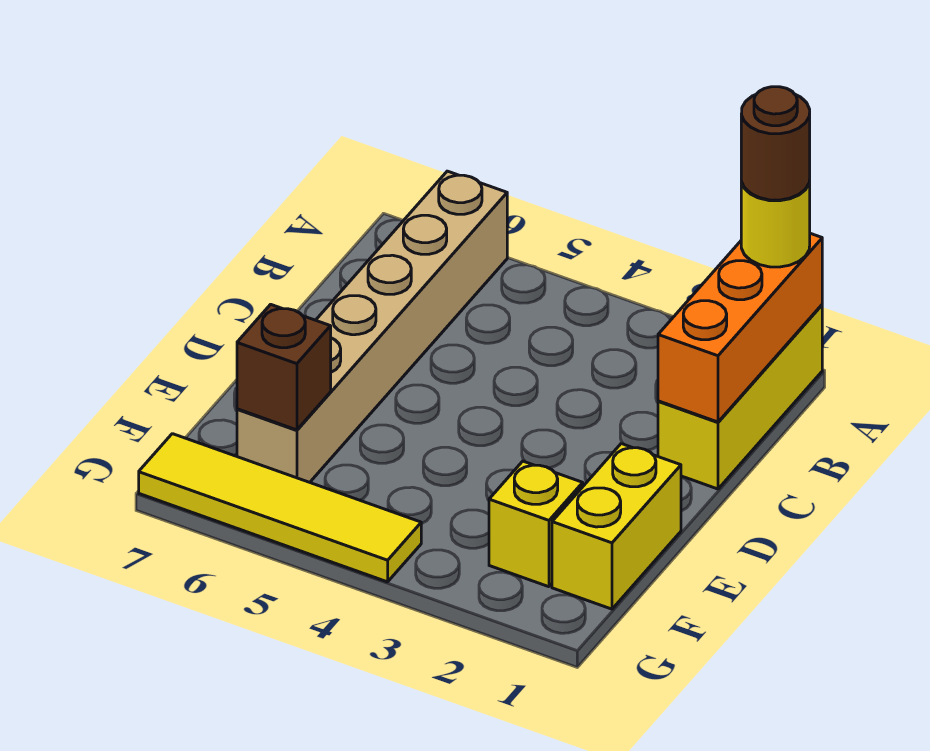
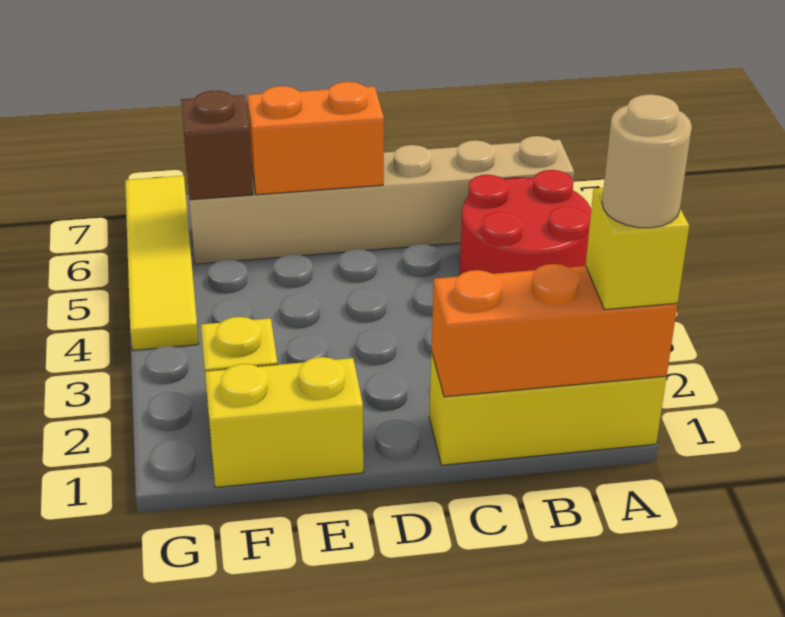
yellow 1x1 round brick [741,181,810,267] -> yellow 1x1 brick [586,188,689,310]
brown 1x1 round brick [741,87,810,200] -> tan 1x1 round brick [602,94,692,228]
none -> red 2x2 round brick [459,170,591,275]
none -> orange 1x2 brick [247,82,384,195]

